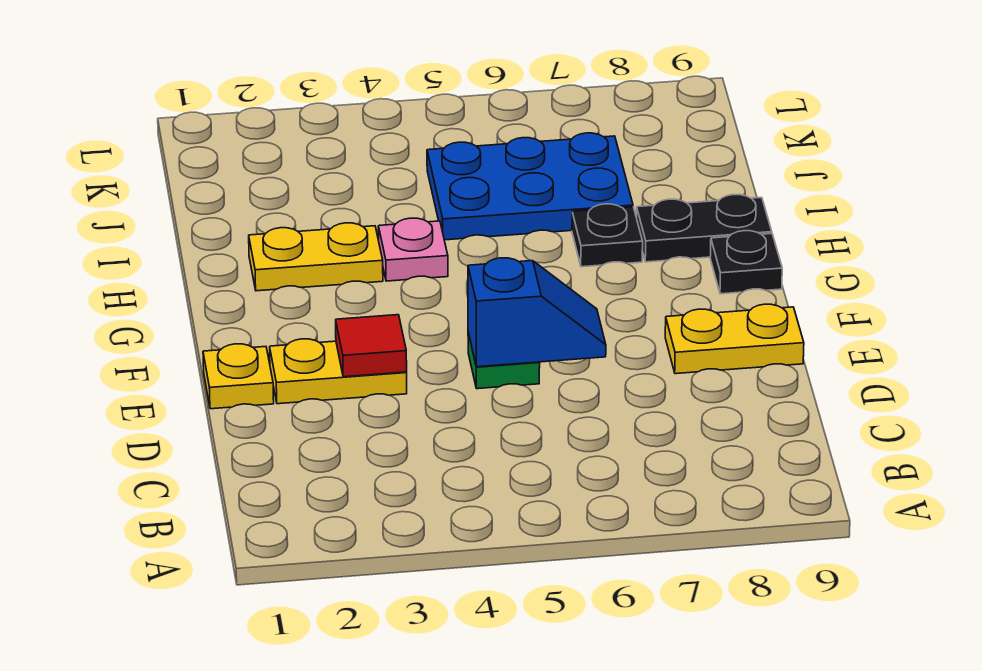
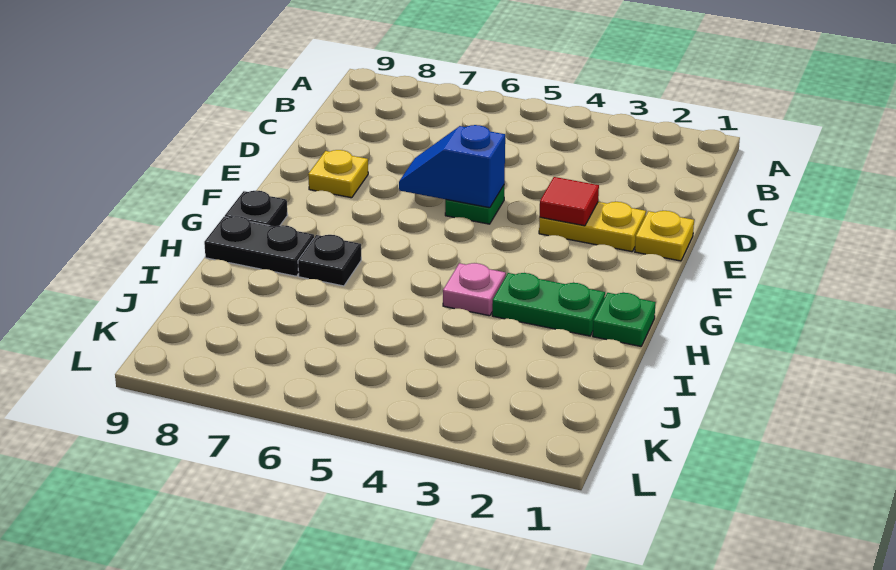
yellow 1x2 plate [665,304,804,374] -> yellow 1x1 plate [308,150,368,198]
none -> green 1x1 plate [593,293,656,346]
yellow 1x2 plate [249,223,383,291] -> green 1x2 plate [492,273,605,336]
blue 2x3 plate [427,133,633,240] -> none

